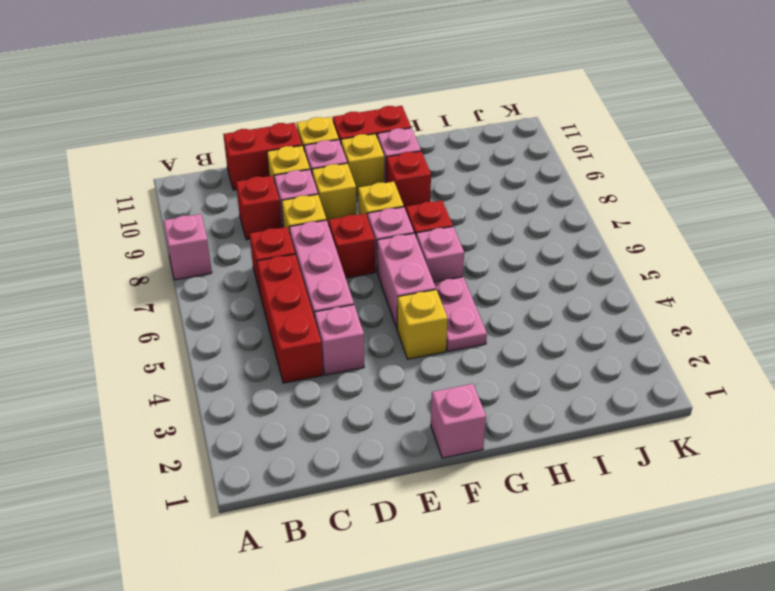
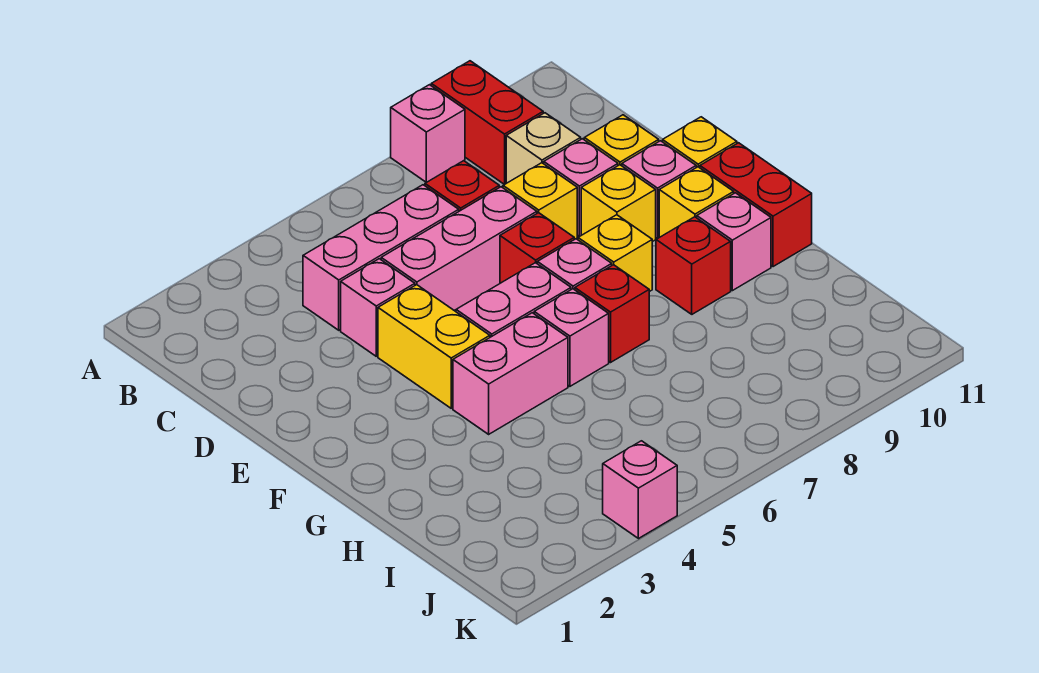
red 1x3 brick [257,254,323,383] -> pink 1x3 brick [303,185,459,330]
red 1x1 brick [236,176,282,240] -> tan 1x1 brick [506,113,581,183]
red 1x2 brick [223,123,302,190] -> red 1x2 brick moved to [431,61,543,185]
pink 1x1 brick [431,384,486,458] -> pink 1x1 brick moved to [603,441,677,539]
yellow 1x1 brick [397,290,448,359] -> yellow 1x2 brick [378,285,490,408]
pink 1x2 plate [434,277,487,351] -> pink 1x2 brick [453,313,568,434]

